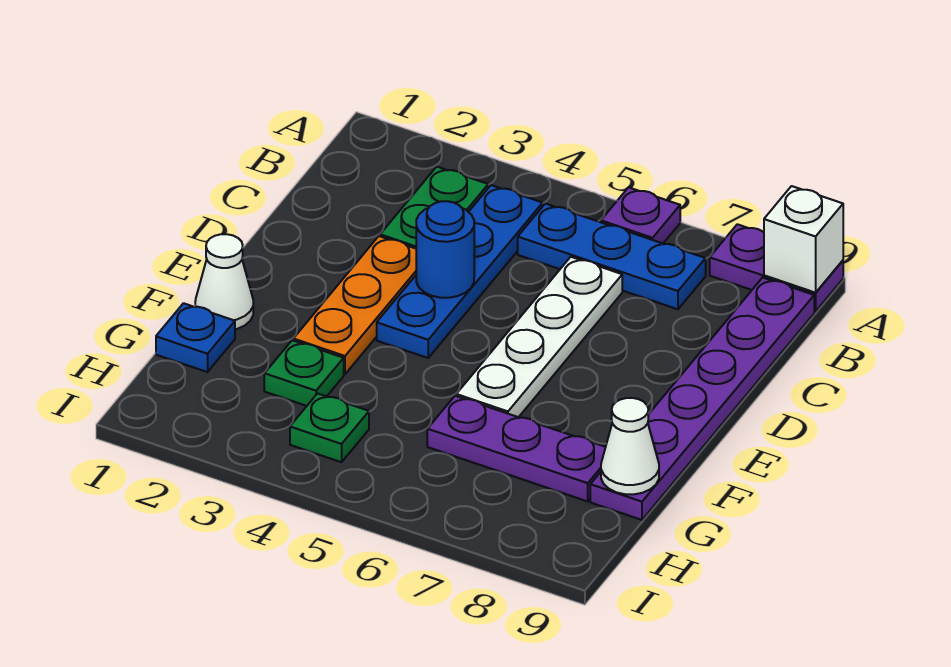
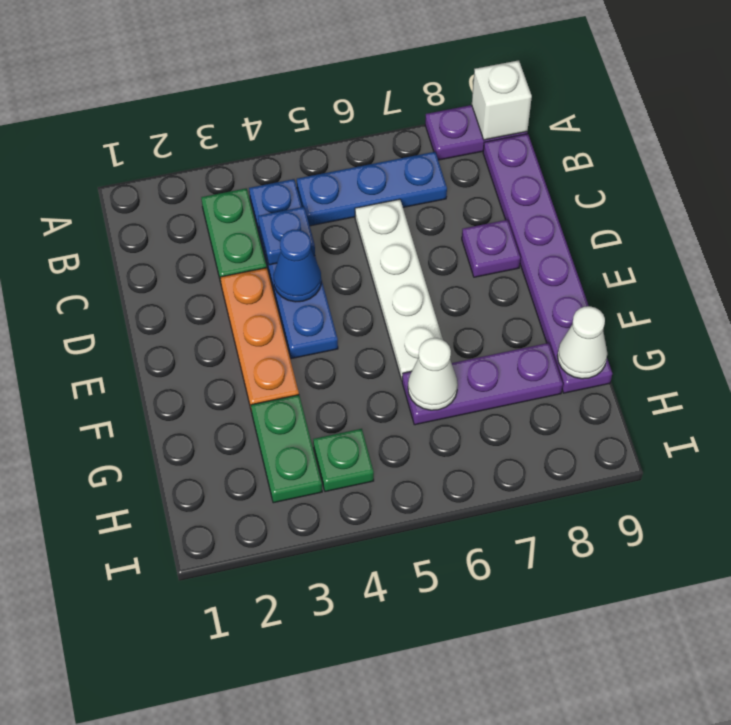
purple 1x1 plate [601,187,680,243] -> purple 1x1 plate moved to [462,220,520,277]
blue 1x1 round brick [416,201,474,298] -> blue 1x1 cone [273,230,321,302]
white 1x1 cone [195,234,253,329] -> white 1x1 cone moved to [408,338,458,410]
blue 1x1 plate [156,303,235,372] -> blue 1x1 plate moved to [258,207,315,265]
green 1x1 plate [264,340,344,406] -> green 1x2 plate [251,395,322,503]

